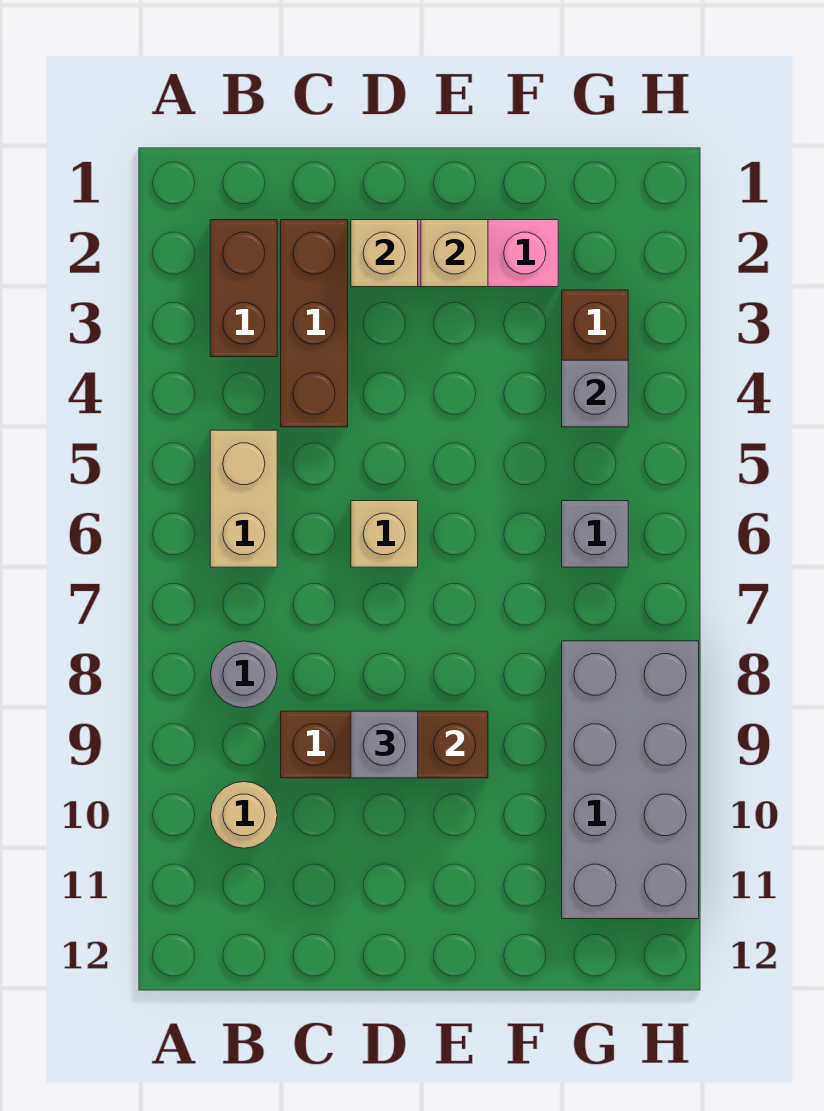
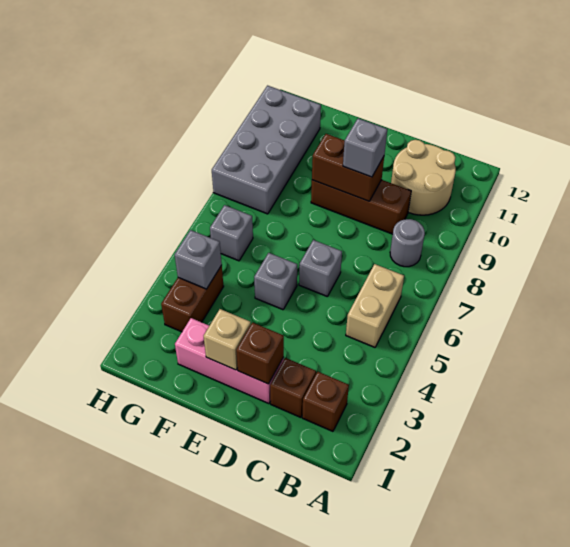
brown 1x2 brick [210,220,277,357] -> brown 1x1 brick [302,372,349,431]
tan 1x1 round brick [211,782,277,848] -> tan 2x2 round brick [391,140,456,215]
brown 1x3 brick [281,220,348,427] -> brown 1x1 brick [270,358,316,417]
tan 1x1 brick [351,220,418,287] -> brown 1x1 brick [236,322,284,384]
tan 1x1 brick [351,501,418,567] -> grey 1x1 brick [299,240,342,297]
none -> grey 1x1 brick [254,253,297,310]

